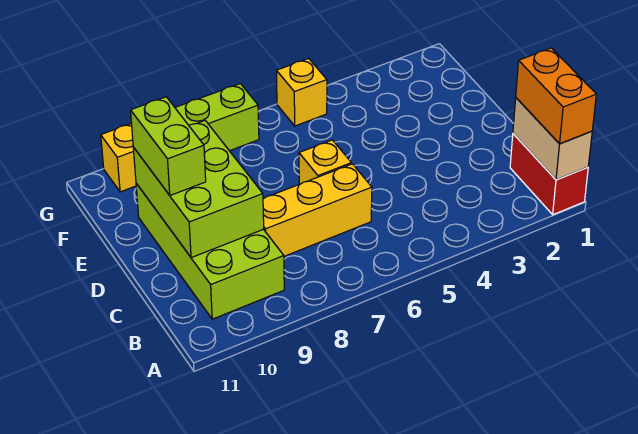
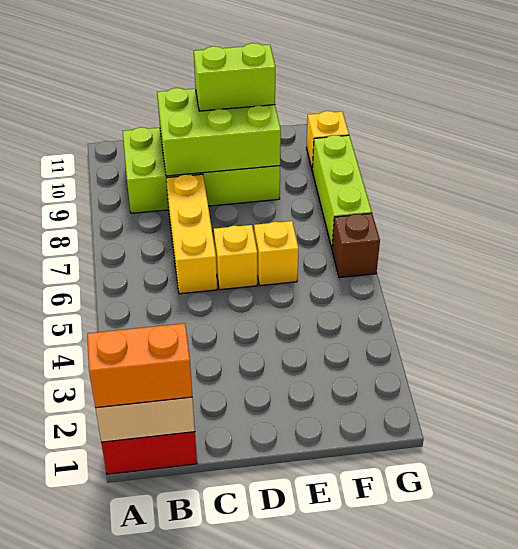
yellow 1x1 brick [276,59,327,126] -> yellow 1x1 brick moved to [254,221,299,286]
none -> brown 1x1 brick [332,213,380,278]

